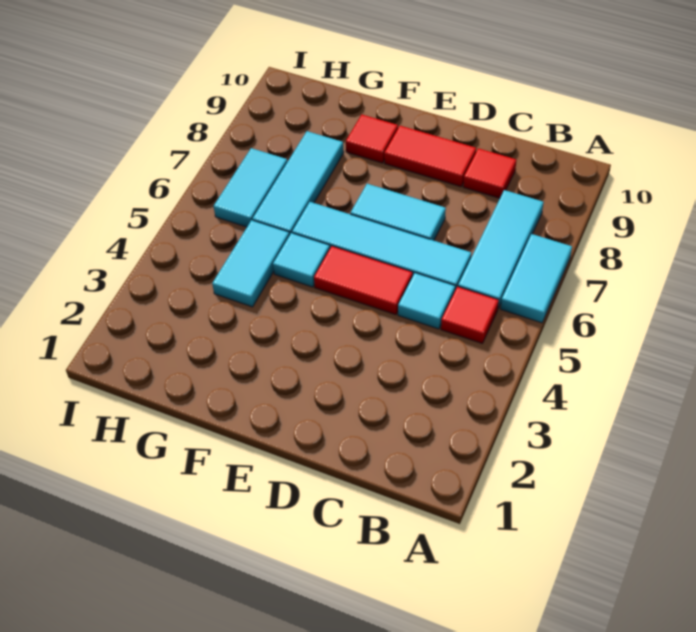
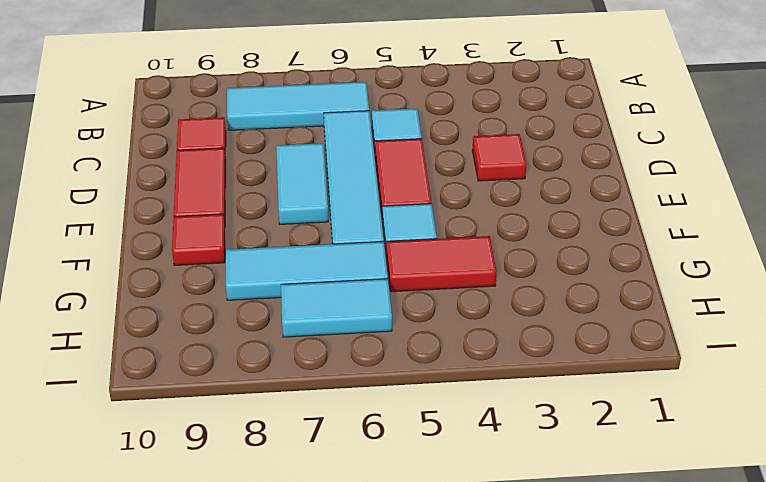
cyan 1x2 tile [501,234,572,323] -> none
red 1x1 tile [441,287,499,343] -> red 1x1 tile moved to [472,134,527,181]
cyan 1x2 tile [212,220,290,307] -> red 1x2 tile [386,236,497,292]

